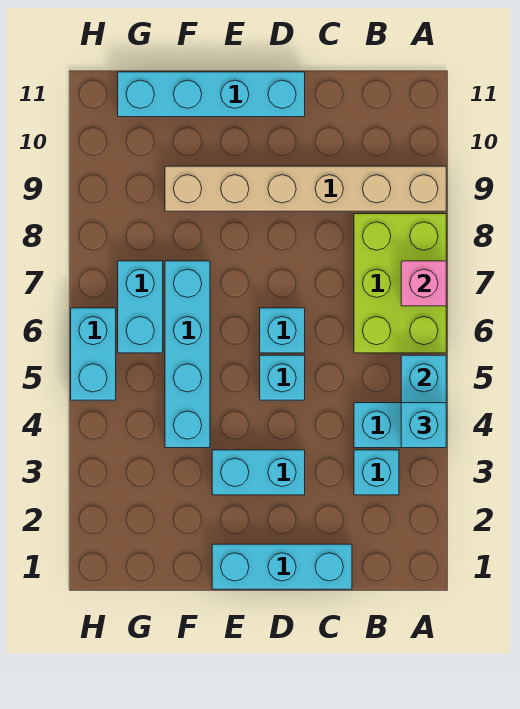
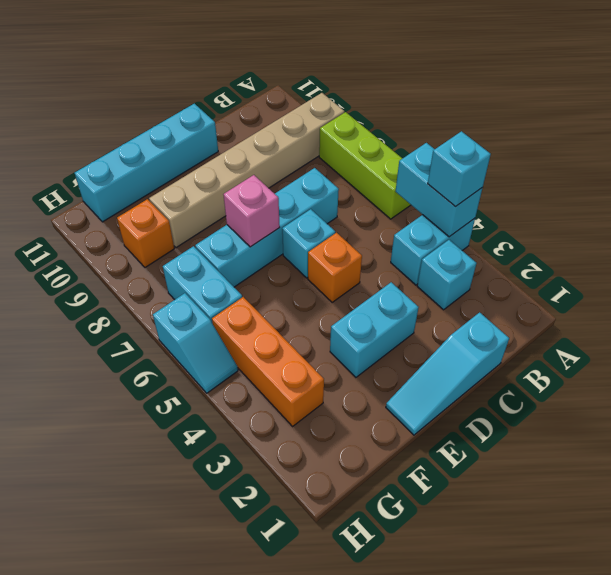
lime 2x3 brick [354,214,446,353] -> lime 1x3 brick [319,112,411,219]
pink 1x1 brick [401,261,446,306] -> pink 1x1 brick moved to [223,175,280,247]
cyan 1x3 brick [212,544,352,589] -> cyan 1x3 slope [386,312,509,435]
cyan 1x1 brick [260,355,305,400] -> orange 1x1 brick [308,233,362,302]
cyan 1x4 brick [165,261,210,448] -> cyan 1x4 brick turned to [195,168,339,287]
none -> orange 1x3 brick [212,297,324,426]
none -> orange 1x1 brick [117,199,174,267]
cyan 1x2 brick [71,308,116,400] -> cyan 1x2 slope [153,293,238,393]

